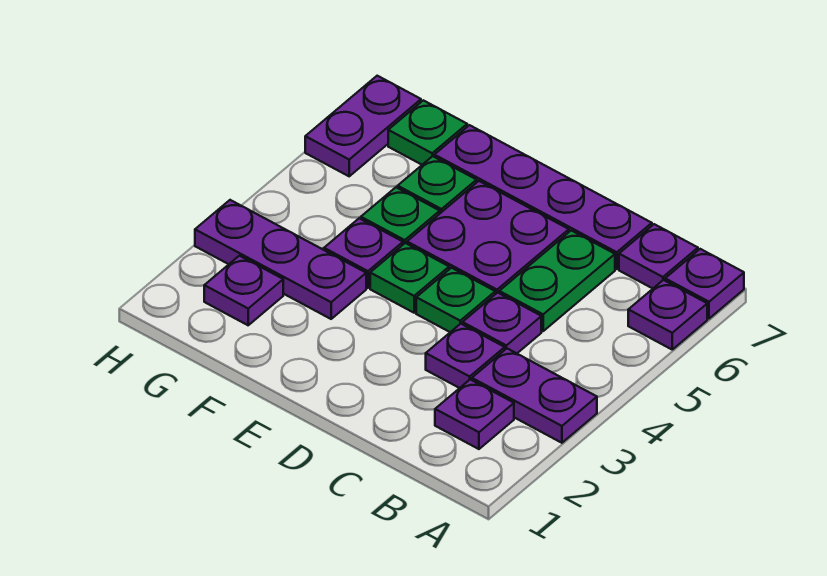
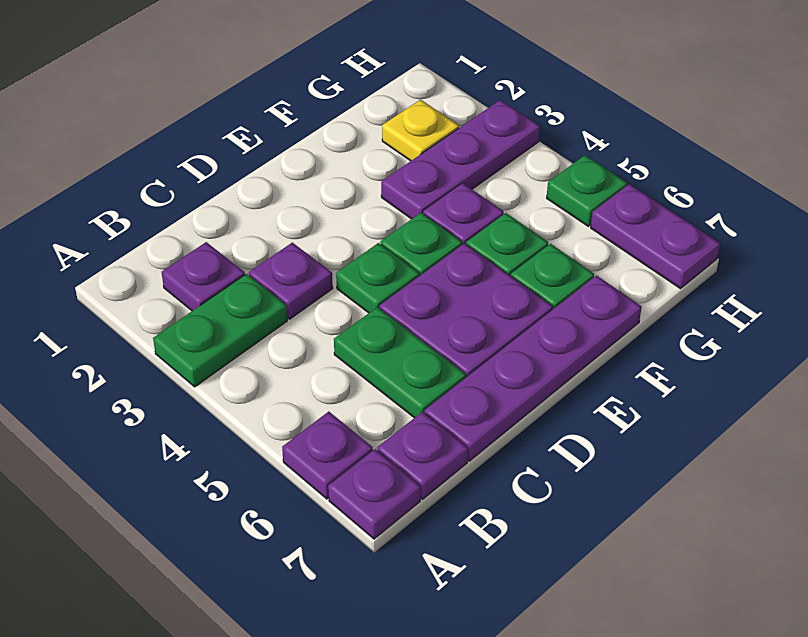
purple 1x2 plate [472,349,597,443] -> green 1x2 plate [153,274,287,387]
purple 1x1 plate [463,293,541,353] -> none
purple 1x1 plate [204,256,283,325] -> yellow 1x1 plate [382,100,459,161]
green 1x1 plate [388,100,467,165] -> green 1x1 plate moved to [547,155,627,226]

